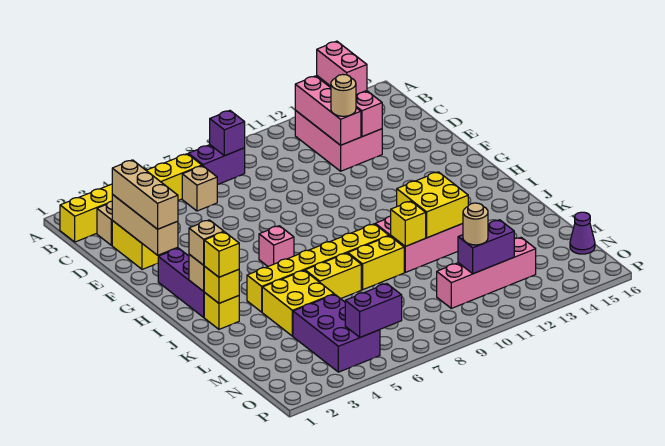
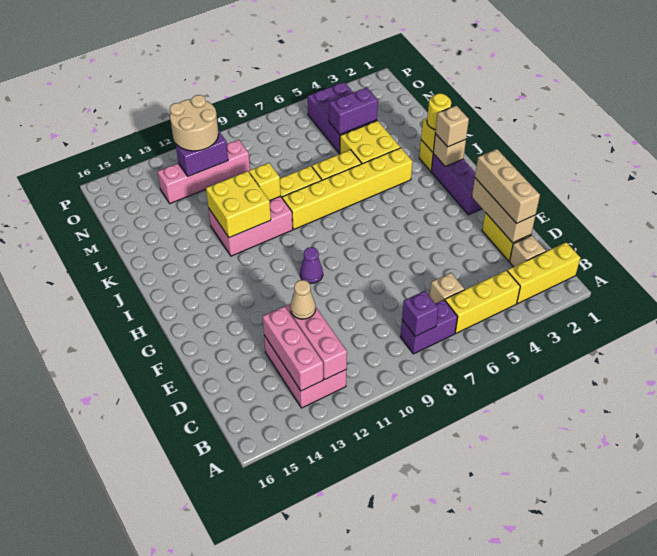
pink 1x2 brick [317,41,367,95] -> none
tan 1x1 round brick [331,74,356,116] -> tan 1x1 cone [290,280,316,319]
pink 1x1 brick [259,226,294,266] -> none
yellow 1x1 brick [204,232,239,277] -> yellow 1x1 round brick [427,93,451,130]
tan 1x1 round brick [463,203,488,245] -> tan 2x2 round brick [170,95,218,151]
purple 1x1 cone [570,212,595,254] -> purple 1x1 cone moved to [300,247,323,283]
purple 1x2 brick [345,284,402,337] -> purple 1x2 brick moved to [329,88,378,134]

